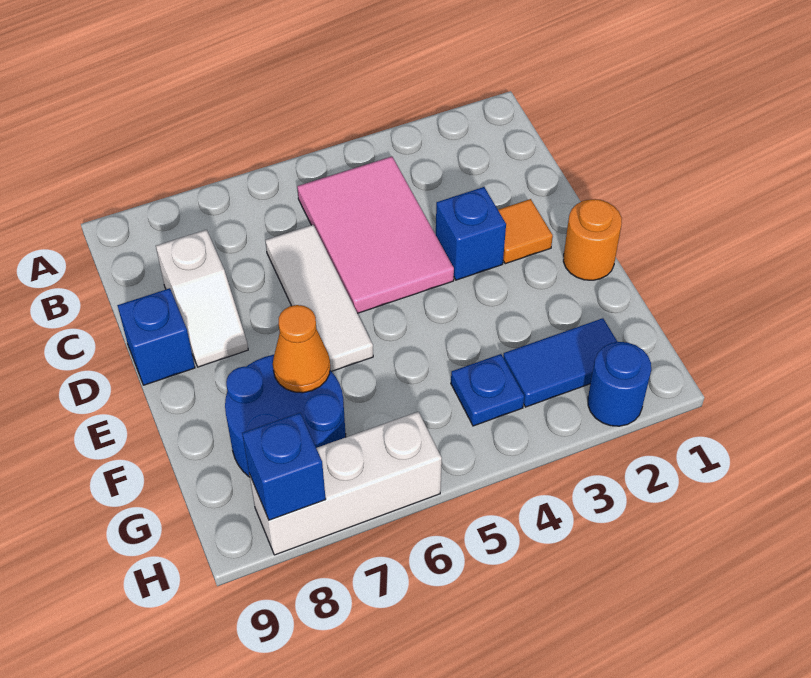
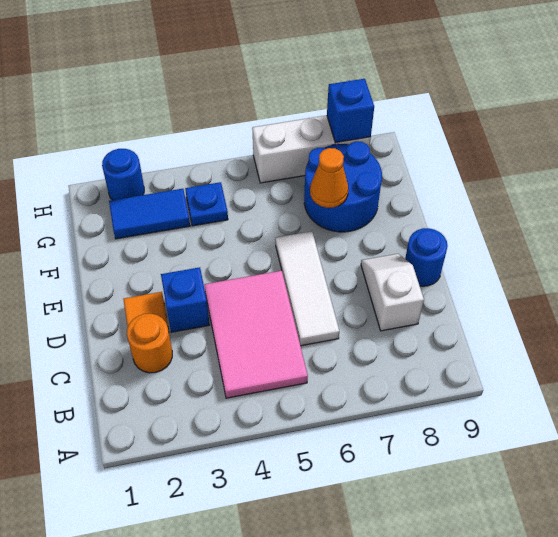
blue 1x1 brick [117,288,195,385] -> blue 1x1 round brick [405,228,448,286]
orange 1x1 round brick [563,199,622,280] -> orange 1x1 round brick moved to [127,314,172,373]

